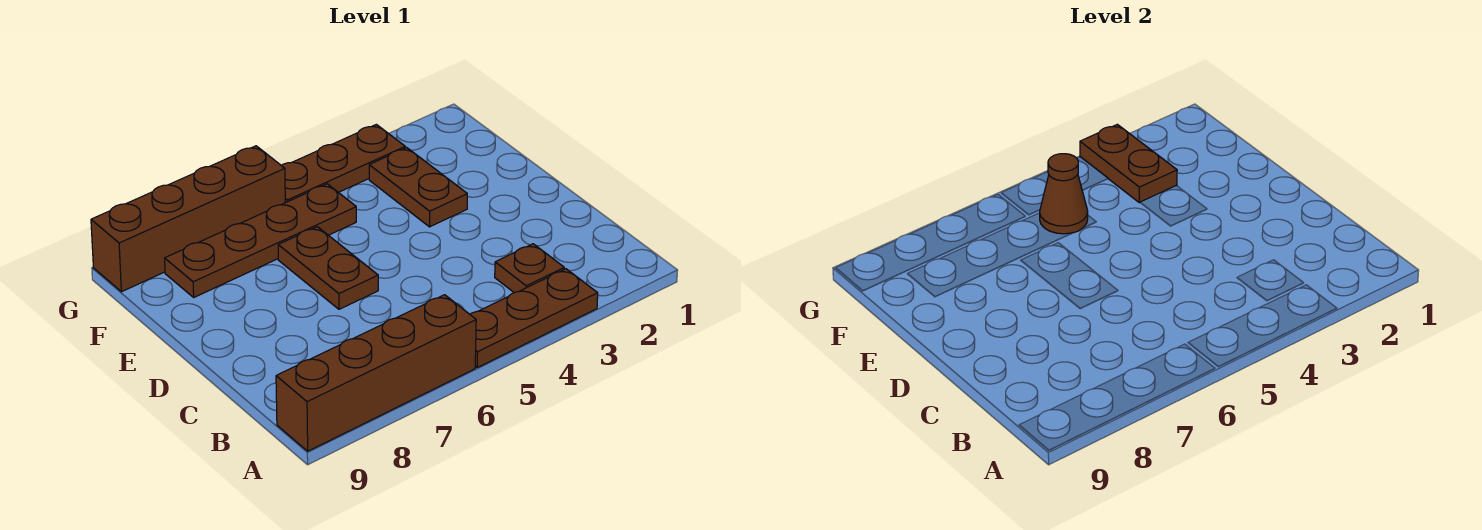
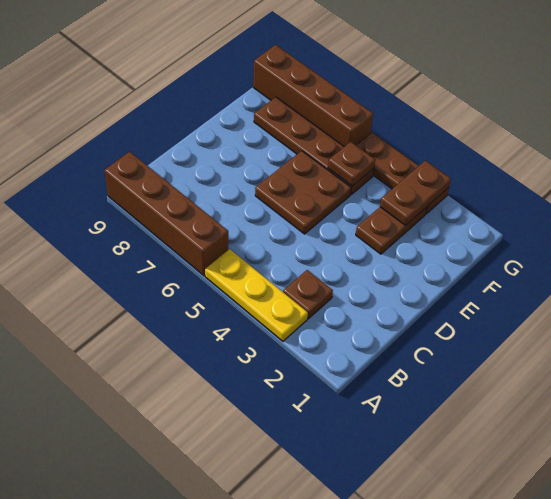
brown 1x3 plate [470,269,598,367] -> yellow 1x3 plate [205,249,308,341]
brown 1x2 plate [278,227,378,309] -> brown 2x2 plate [255,151,351,234]
brown 1x1 cone [1040,154,1088,234] -> brown 1x1 plate [328,142,375,186]

